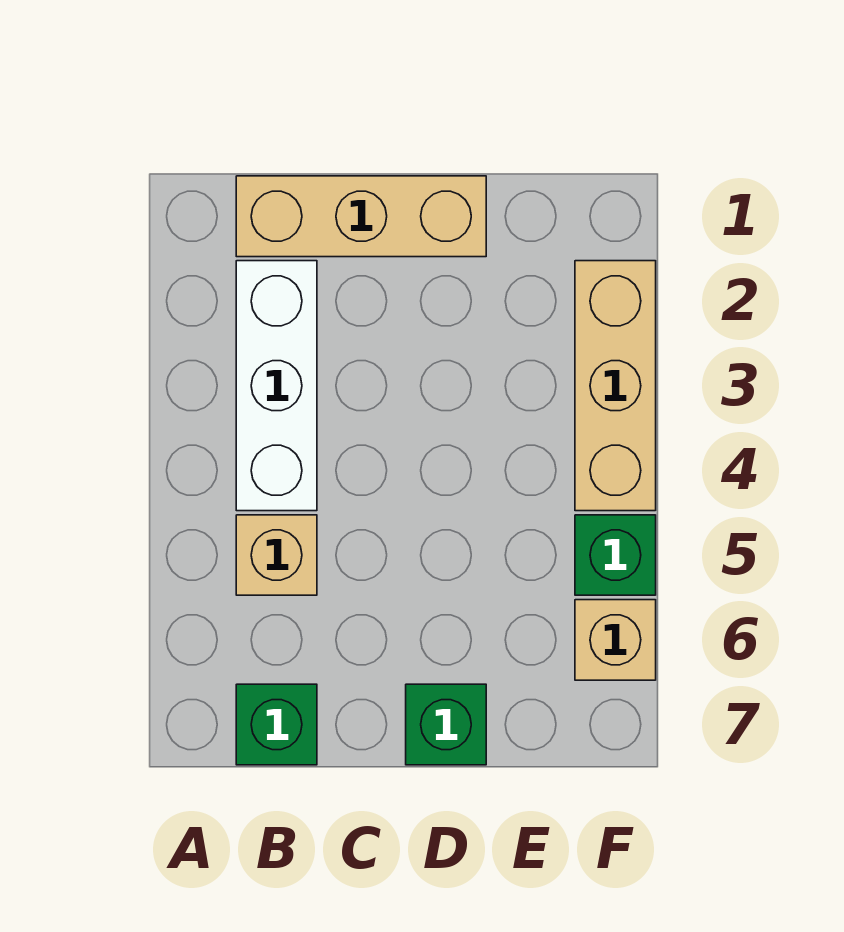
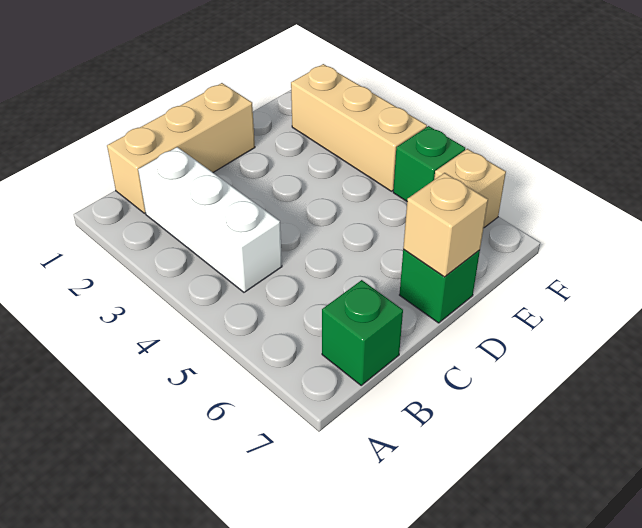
tan 1x1 brick [236,515,317,595] -> tan 1x1 brick moved to [403,173,488,277]

